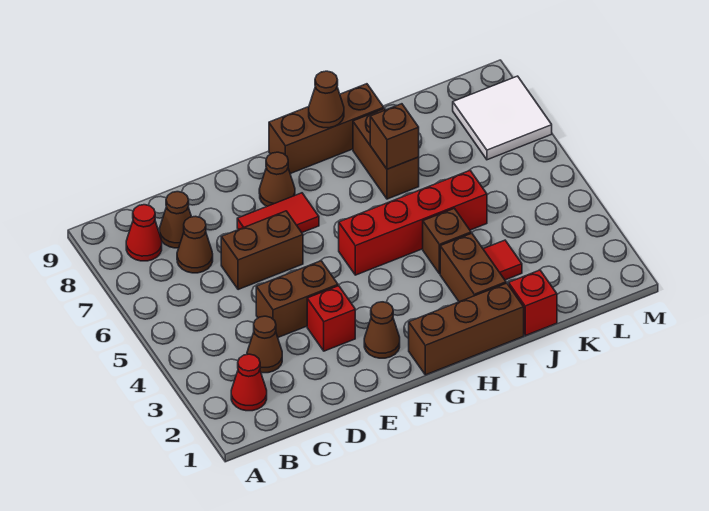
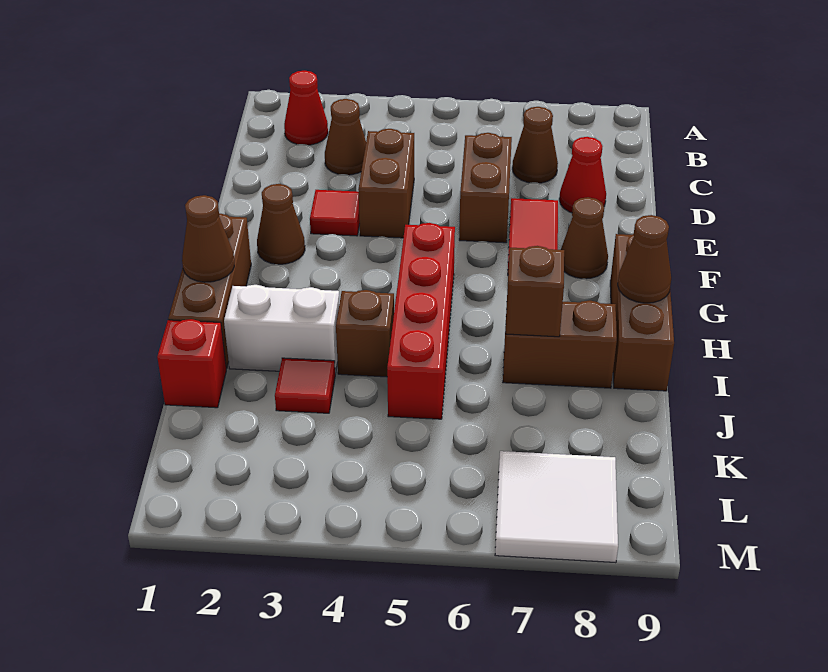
red 1x1 cone [126,205,162,261] -> red 1x1 cone moved to [559,137,606,213]
brown 1x1 cone [160,192,191,248] -> brown 1x1 cone moved to [182,195,234,282]
red 1x1 brick [307,286,355,351] -> red 1x1 tile [310,190,360,236]
brown 1x2 brick [440,233,506,302] -> white 1x2 brick [224,285,340,374]

